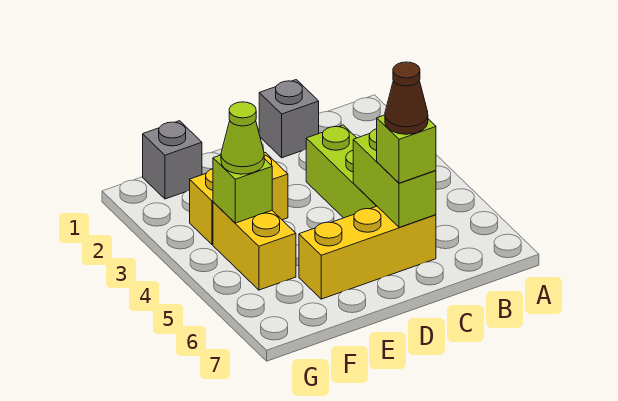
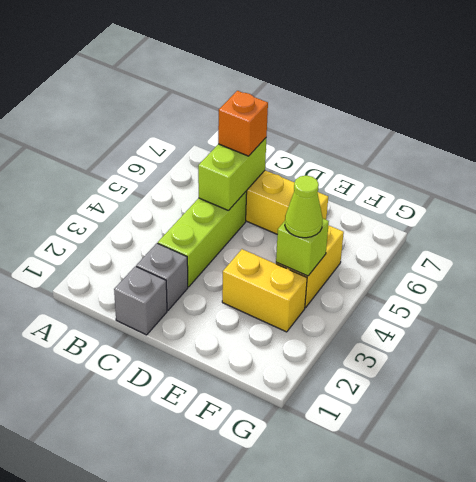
lime 1x1 brick [377,115,436,183] -> orange 1x1 brick [218,91,268,156]
brown 1x1 cone [385,62,428,134] -> none
grey 1x1 brick [143,121,202,199] -> grey 1x1 brick moved to [136,243,188,310]

